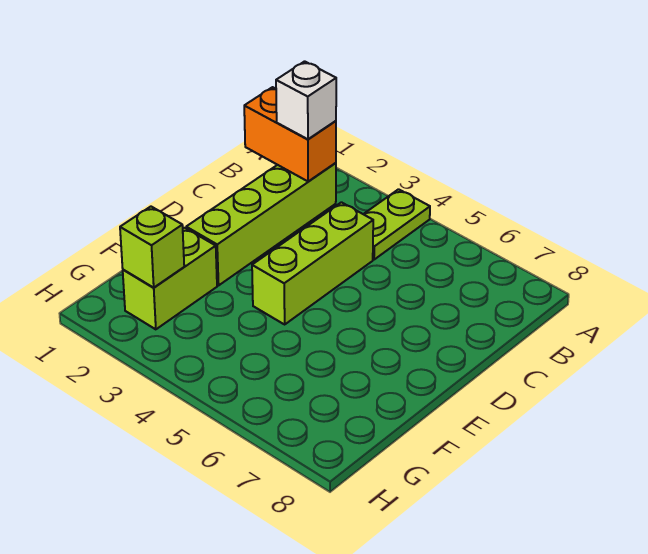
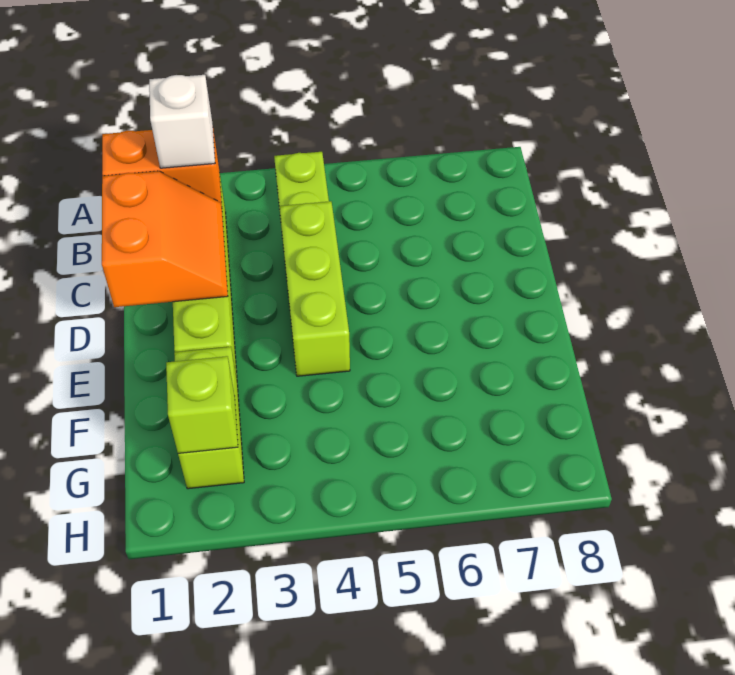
none -> orange 2x2 slope [102,171,228,307]

